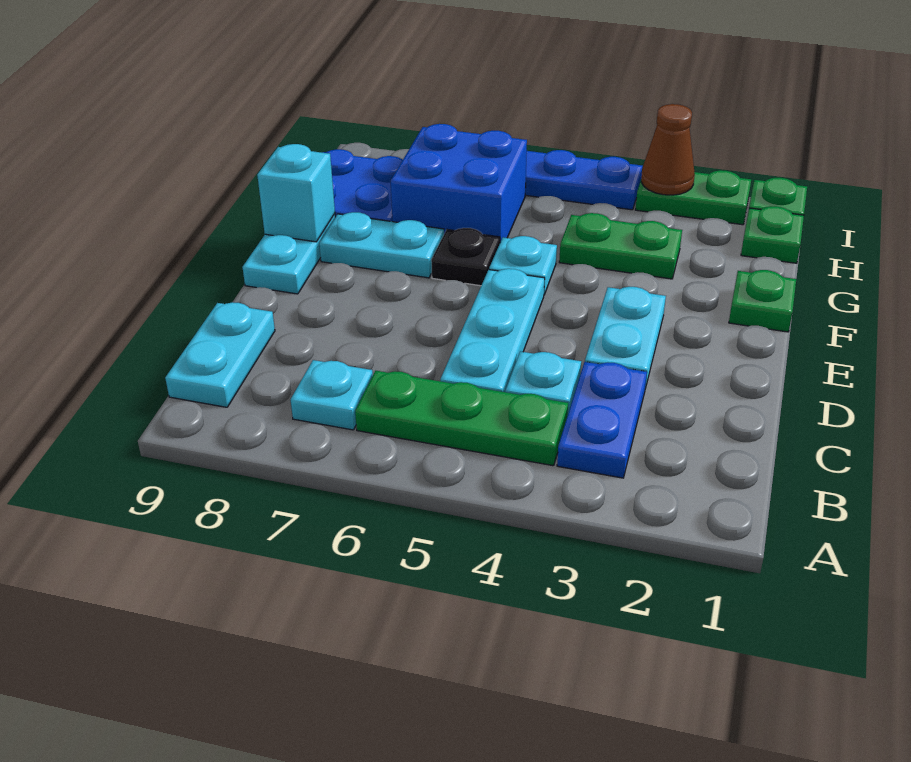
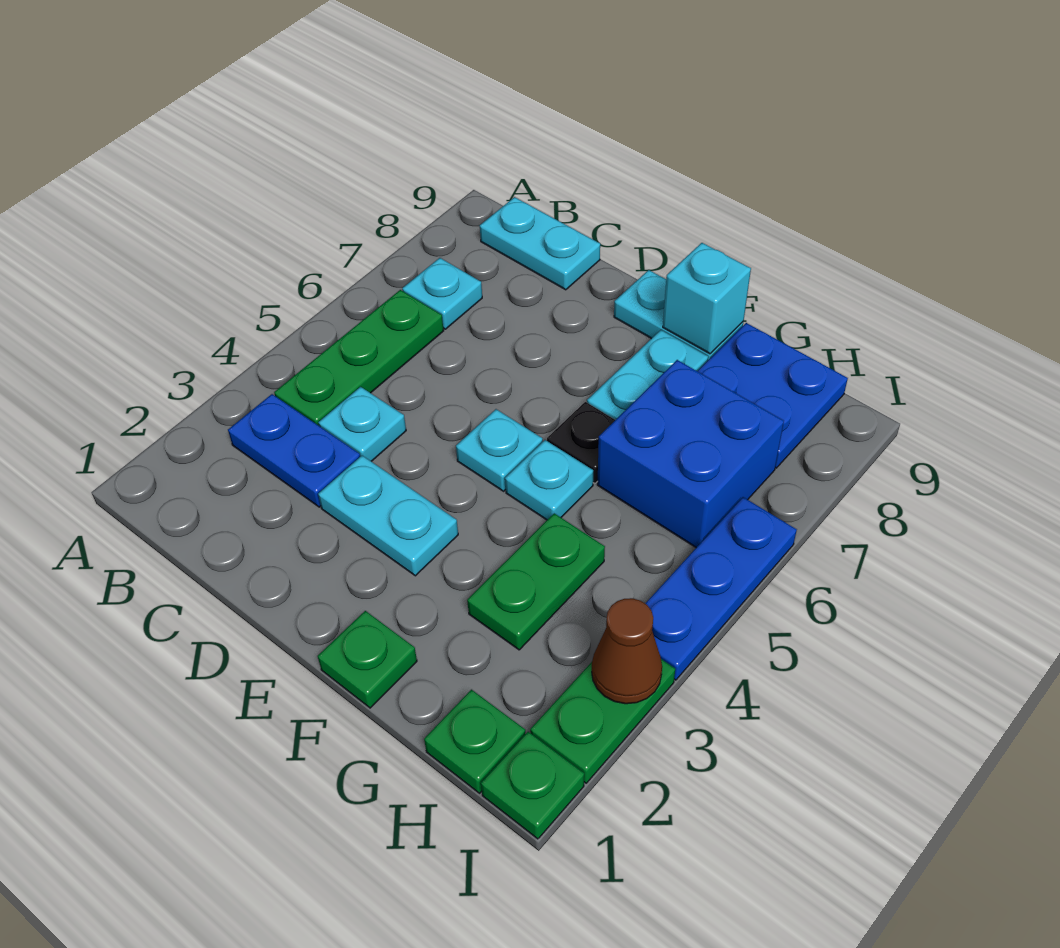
cyan 1x3 plate [440,269,545,392] -> cyan 1x1 plate [456,409,543,491]

